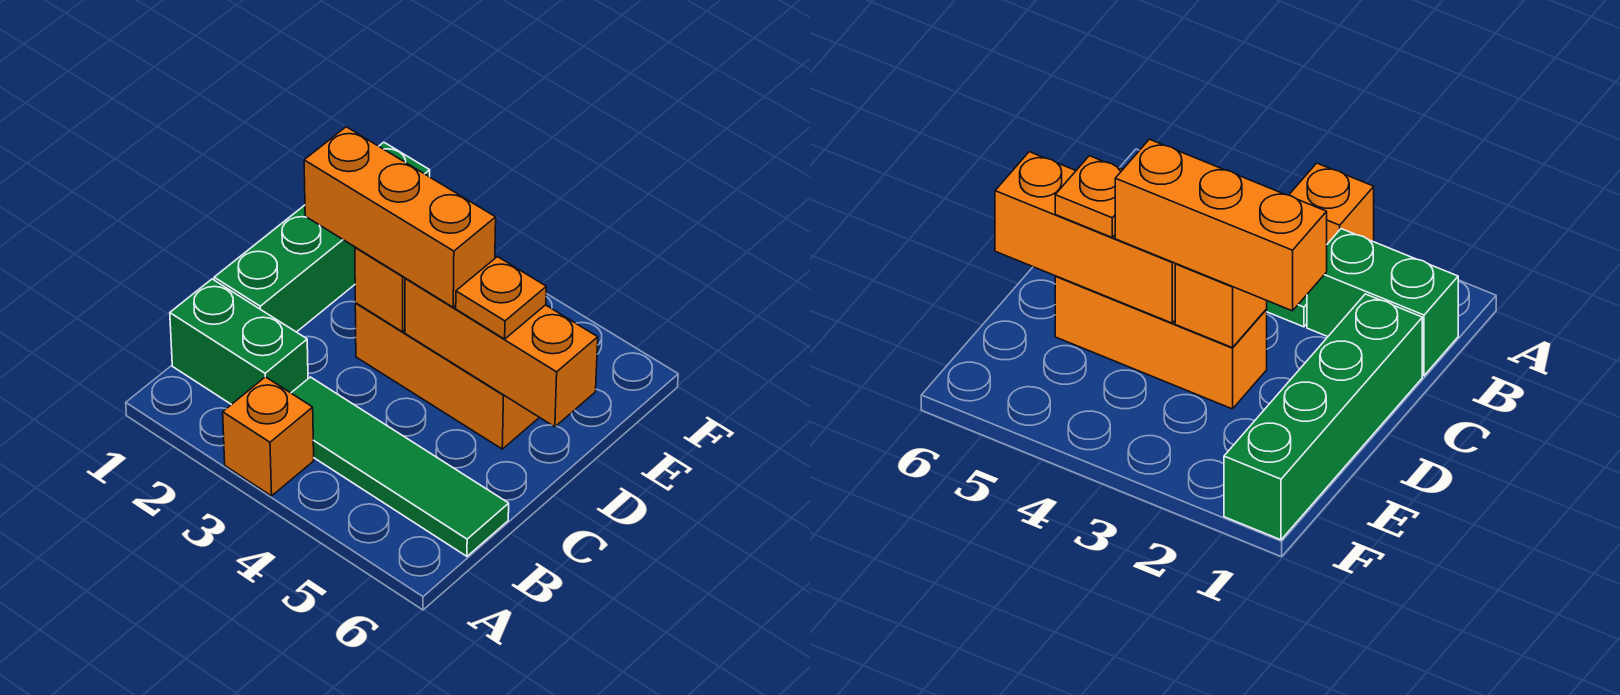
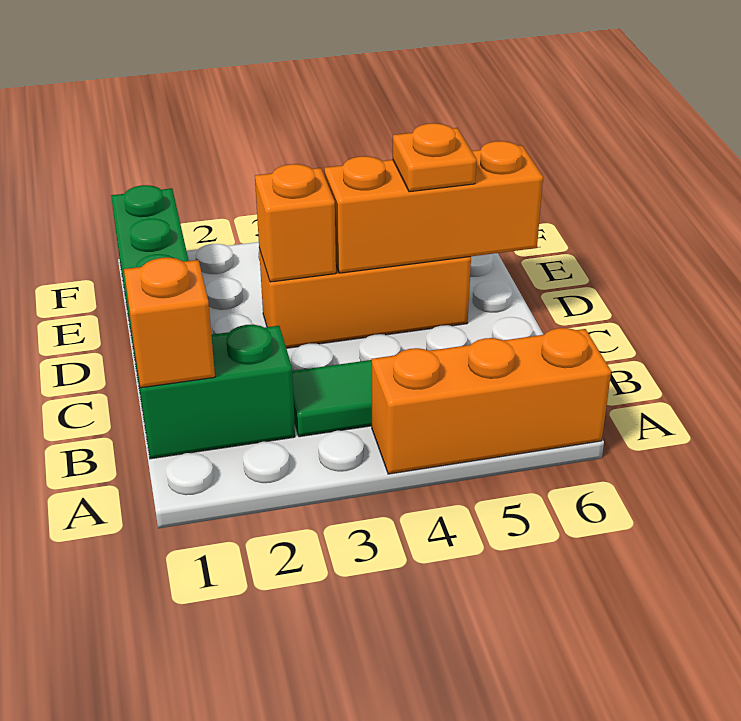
orange 1x1 brick [223,377,314,496] -> orange 1x1 brick moved to [124,258,215,388]
orange 1x3 brick [304,127,496,307] -> orange 1x3 brick moved to [372,328,611,474]

